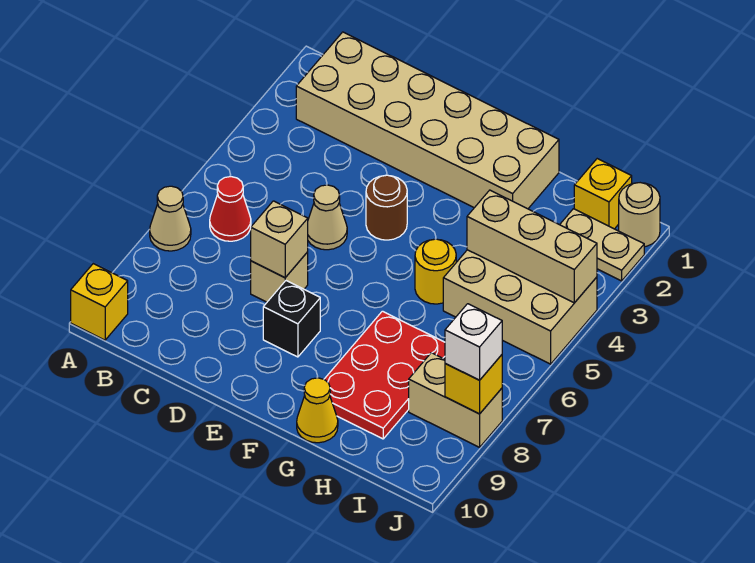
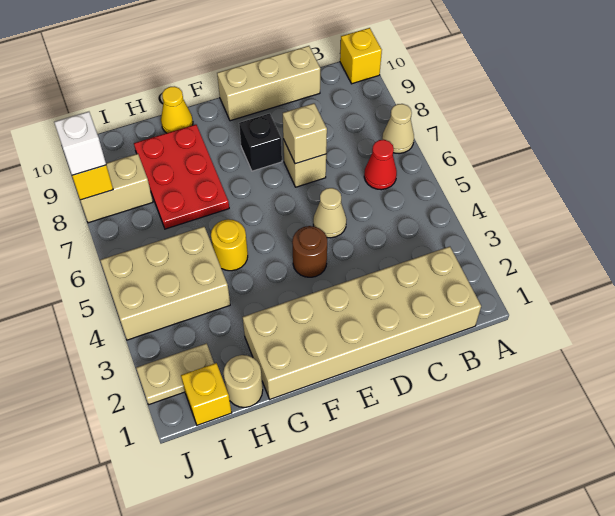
tan 1x3 brick [467,190,597,303] -> tan 1x3 brick moved to [217,46,320,121]
tan 1x1 round brick [619,183,660,247] -> tan 1x1 round brick moved to [223,355,263,407]

